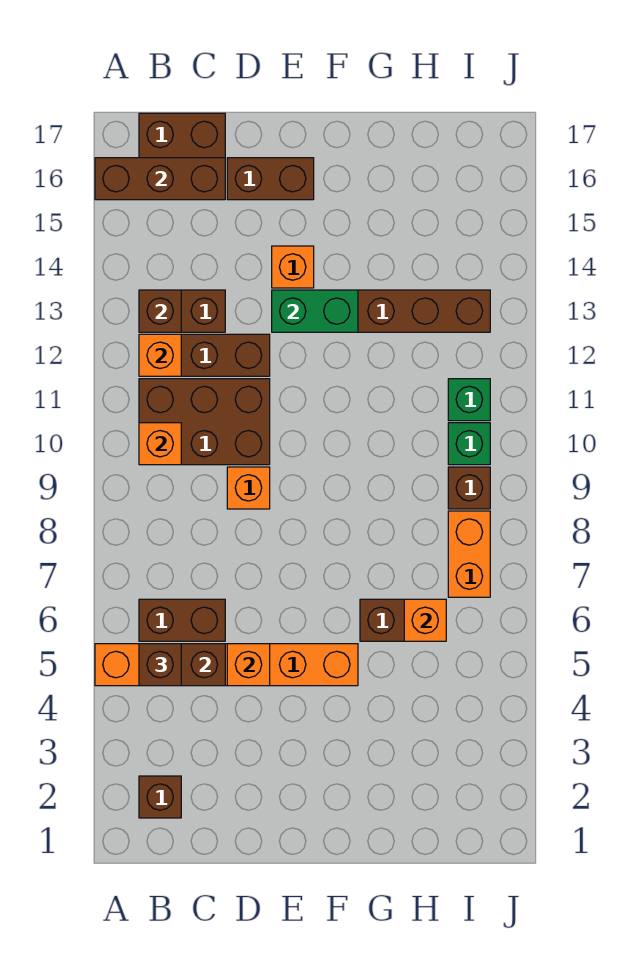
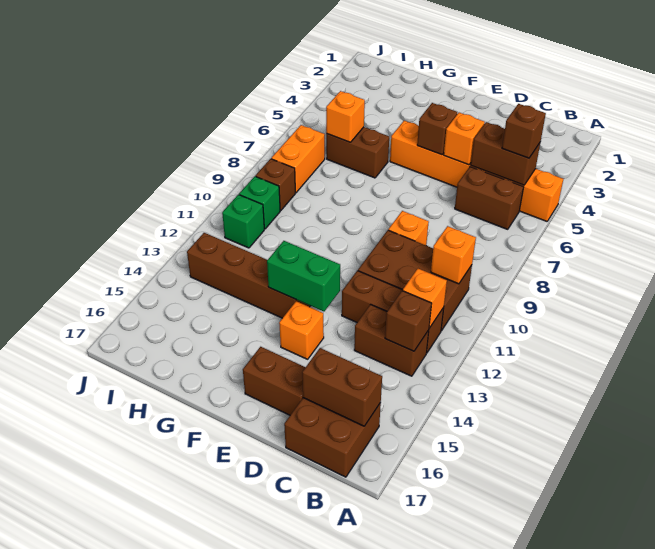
brown 1x3 brick [95,158,225,200] -> brown 1x2 brick [302,348,382,426]
brown 1x1 brick [139,776,181,818] -> brown 1x1 brick moved to [417,103,457,155]

